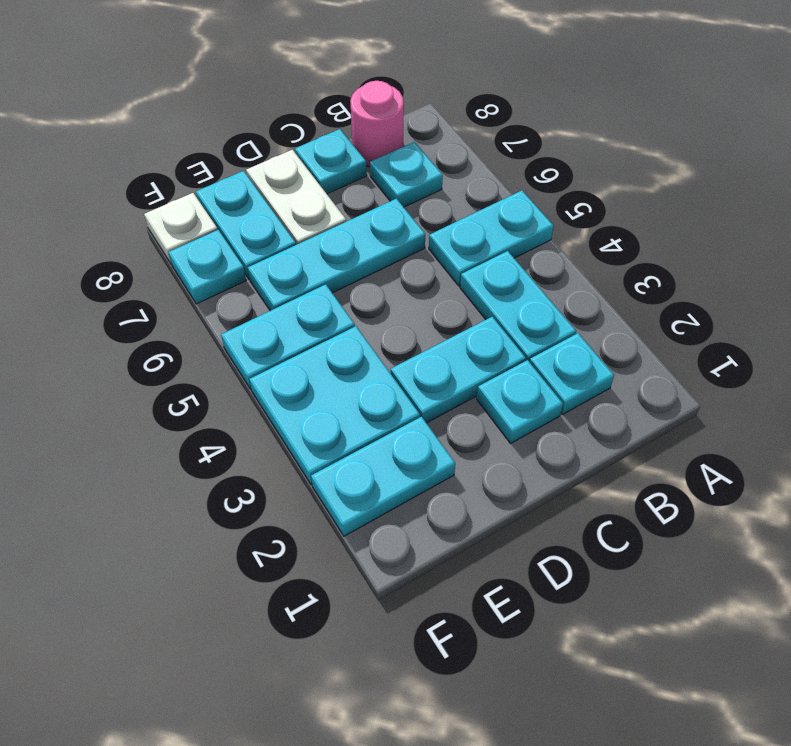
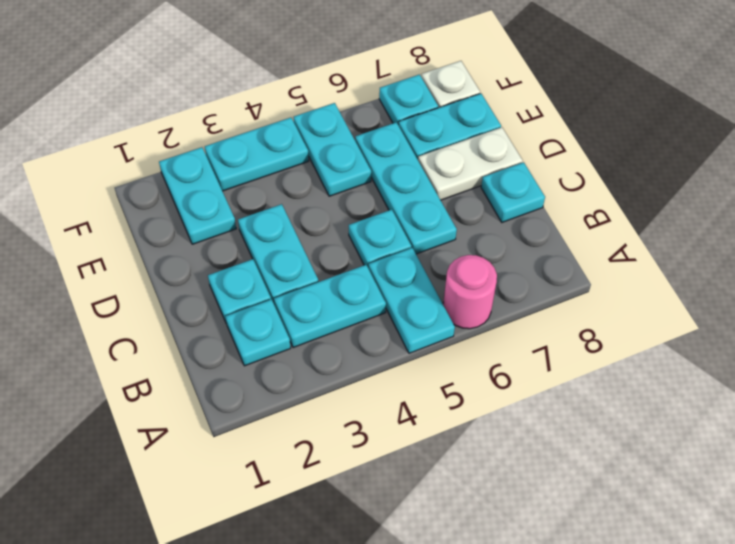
cyan 1x1 plate [370,142,443,207] -> cyan 1x1 plate moved to [349,210,411,268]
pink 1x1 round brick [350,81,404,167] -> pink 1x1 round brick moved to [443,255,497,329]
cyan 2x2 plate [249,326,420,485] -> cyan 1x2 plate [205,118,309,191]

